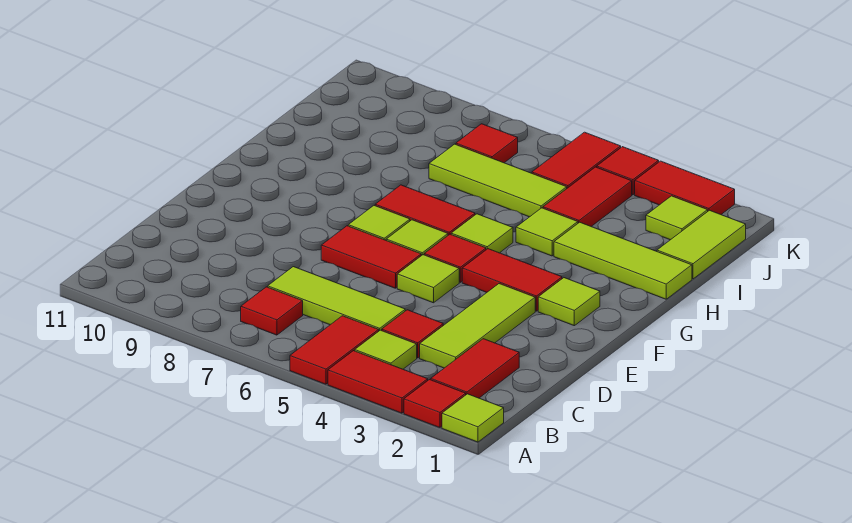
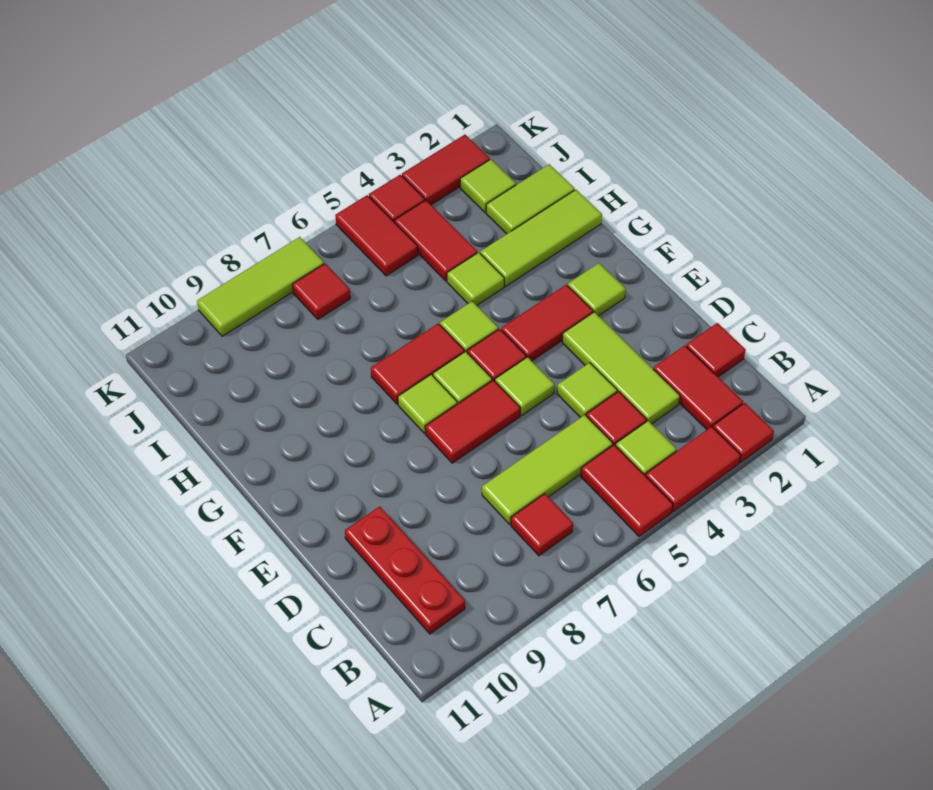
lime 1x1 tile [442,394,504,442] -> lime 1x1 tile moved to [557,363,617,418]
none -> red 1x3 plate [345,506,465,634]
none -> red 1x1 tile [686,323,745,377]
lime 1x2 tile [657,210,746,279] -> lime 1x2 tile turned to [486,164,575,234]
lime 1x3 tile [429,144,567,217] -> lime 1x3 tile moved to [197,237,324,336]

